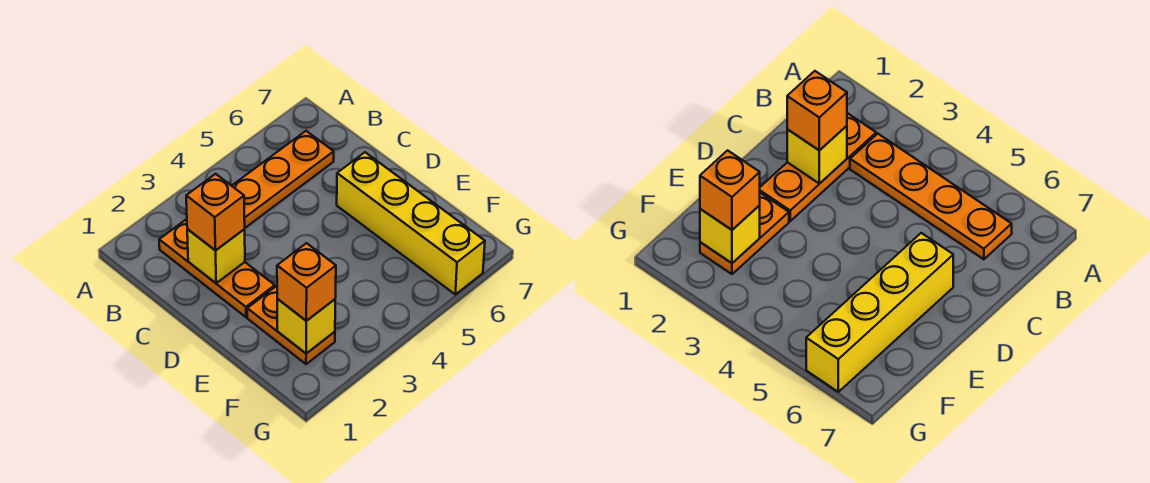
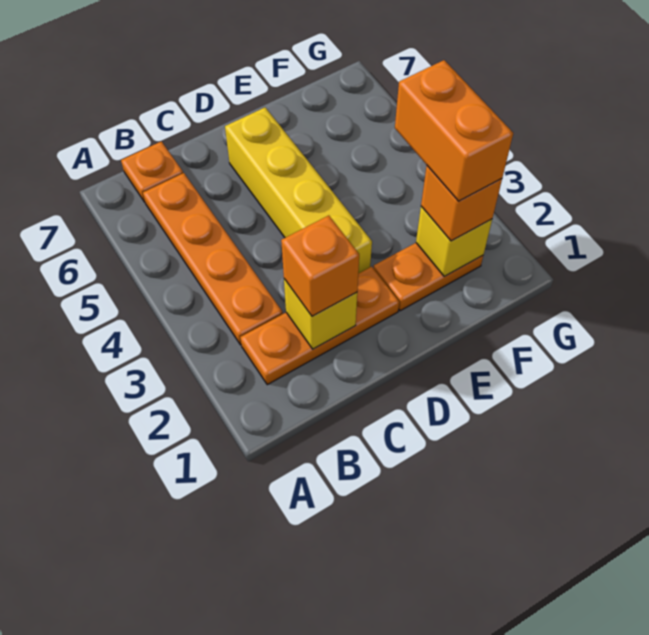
none -> orange 1x1 plate [121,141,183,202]
yellow 1x4 brick [337,152,485,294] -> yellow 1x4 brick turned to [225,107,372,274]
none -> orange 1x2 brick [395,60,513,201]

